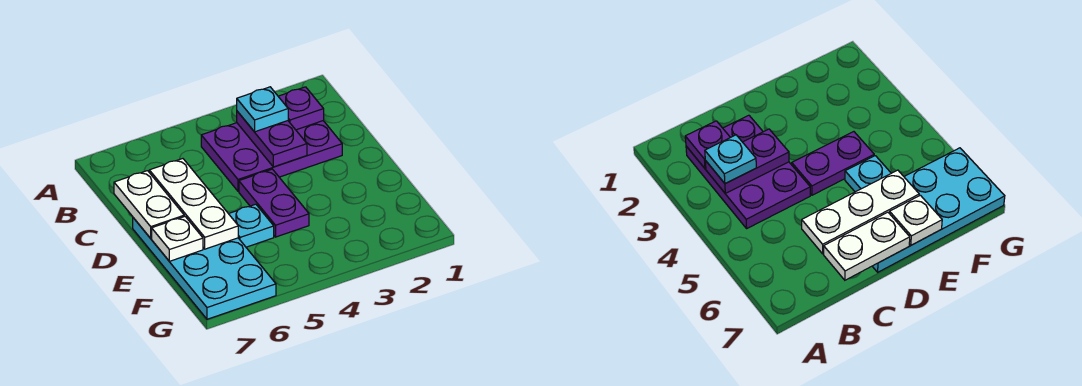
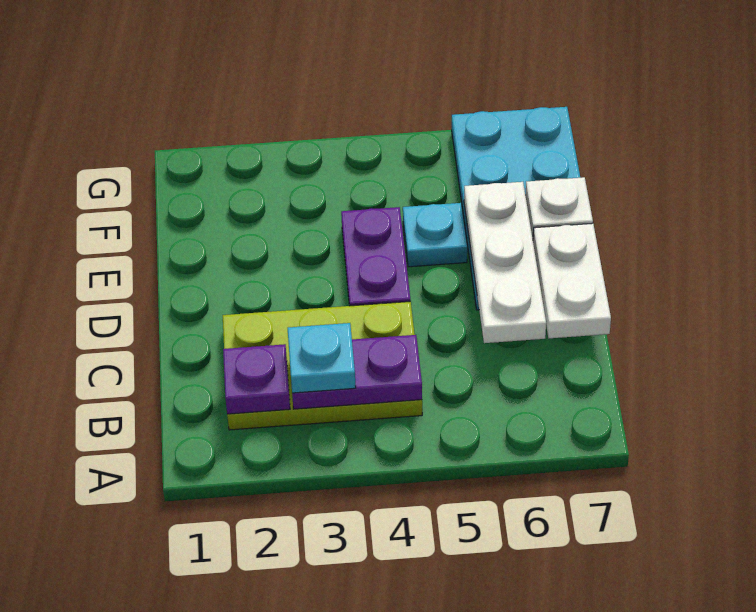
purple 2x3 plate [201,121,342,191] -> lime 2x3 plate [223,301,422,430]
purple 1x2 plate [237,111,307,167] -> purple 1x2 plate turned to [292,335,422,409]

